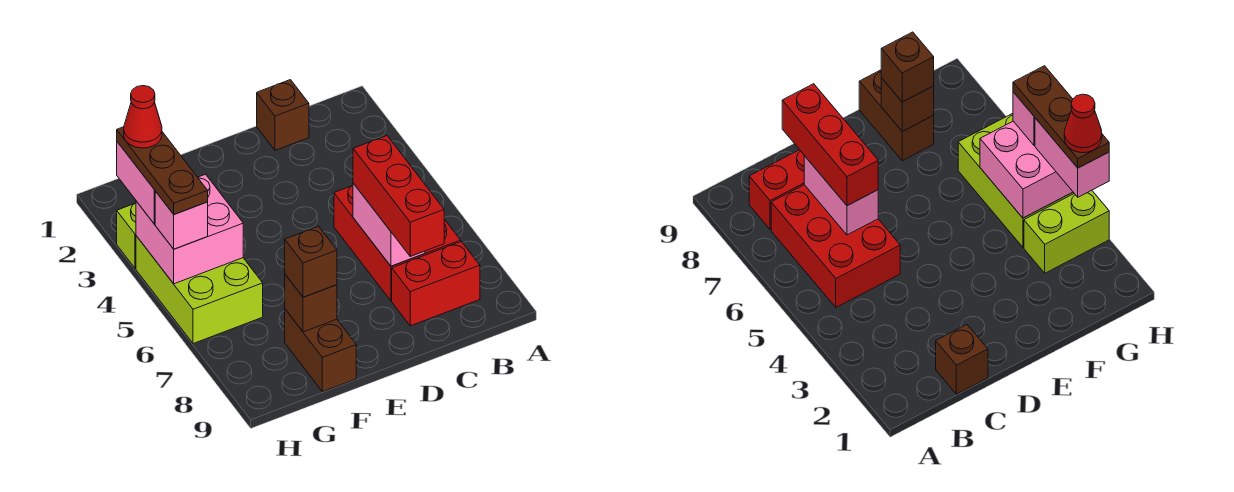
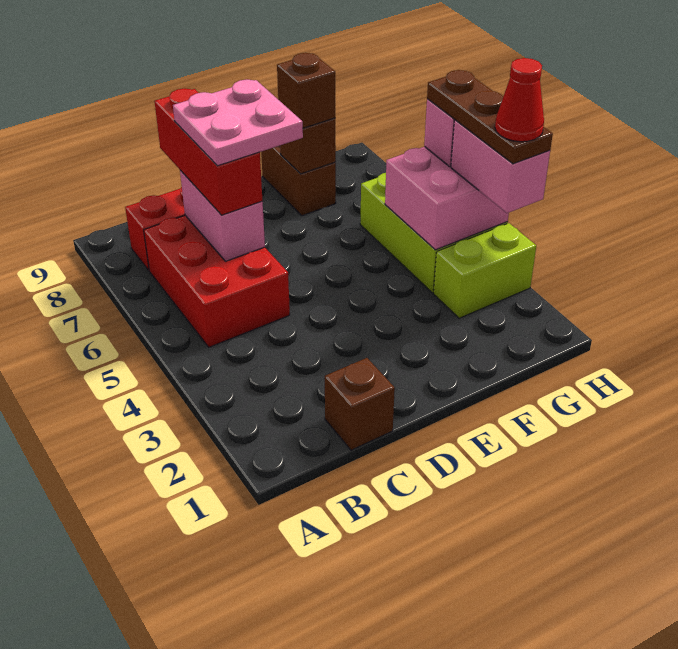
none -> pink 2x2 plate [173,80,303,166]

